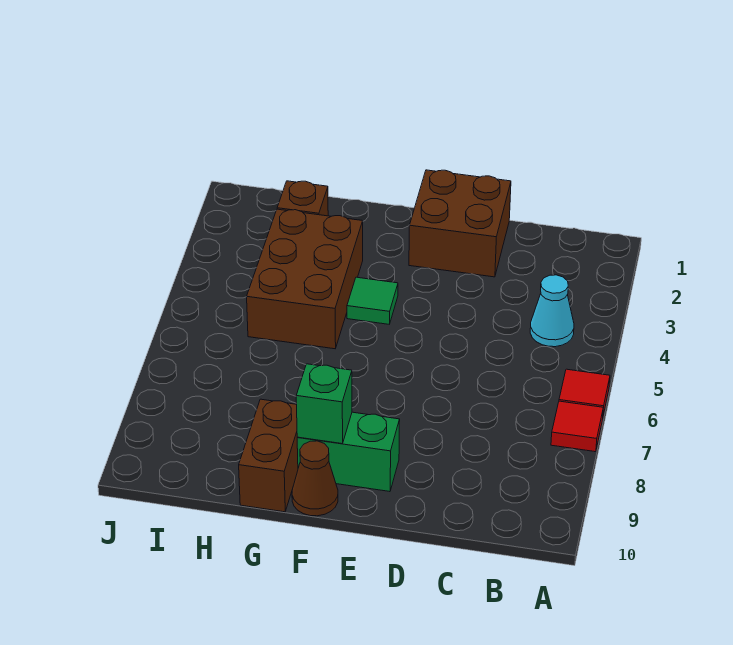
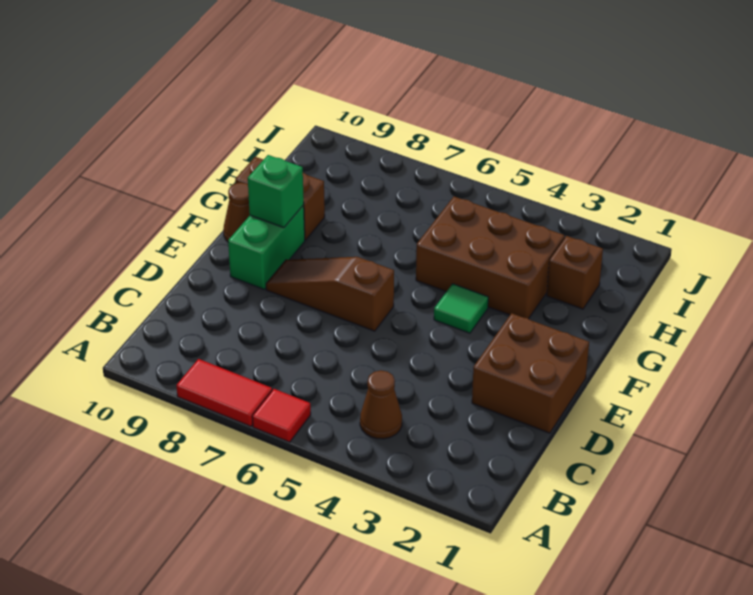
red 1x1 tile [551,401,603,452] -> red 1x2 tile [176,359,272,426]
cyan 1x1 cone [530,275,574,347] -> brown 1x1 cone [360,370,402,439]
none -> brown 1x3 slope [266,257,394,331]

